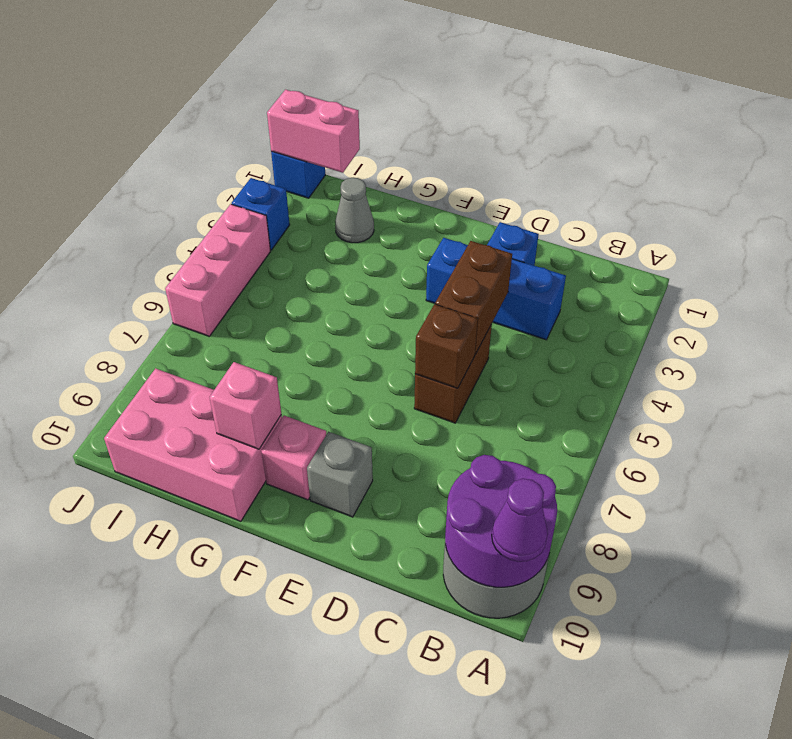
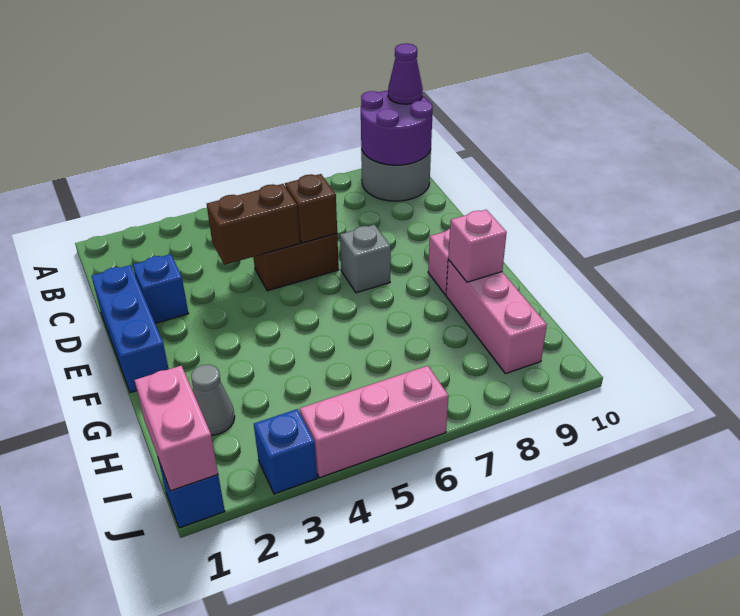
blue 1x3 brick [426,238,566,340] -> blue 1x3 brick moved to [91,265,169,393]
grey 1x1 brick [307,432,373,517] -> grey 1x1 brick moved to [340,225,391,293]
pink 2x3 brick [104,368,282,521] -> pink 1x3 brick [446,260,547,374]

